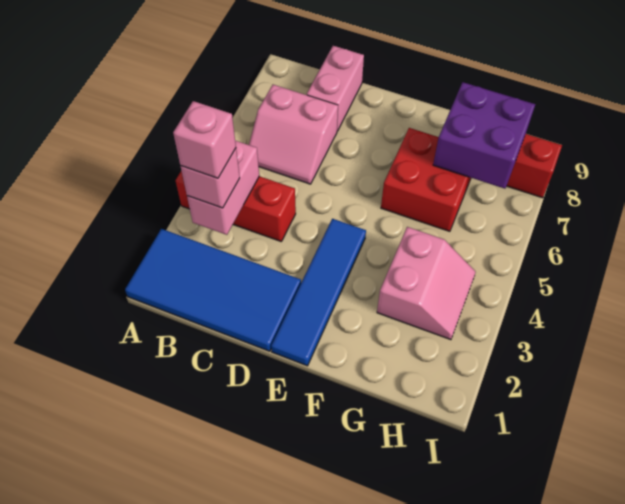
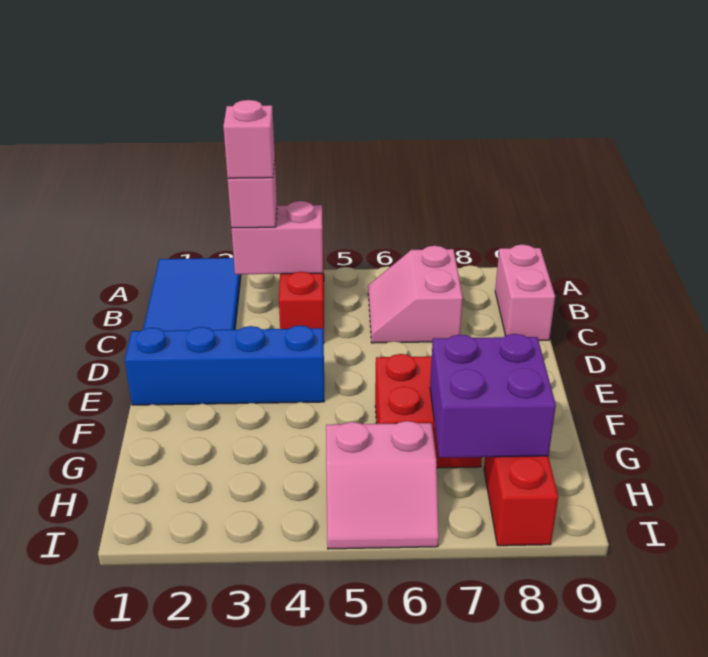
pink 1x2 brick [307,46,364,131] -> pink 1x2 brick turned to [495,244,555,340]
blue 1x4 tile [271,219,366,366] -> blue 1x4 brick [125,325,324,405]
pink 2x2 slope [377,227,476,340] -> pink 2x2 slope moved to [326,421,439,549]

